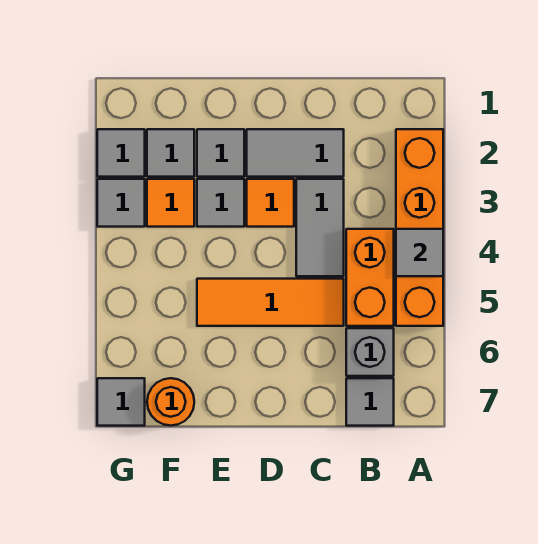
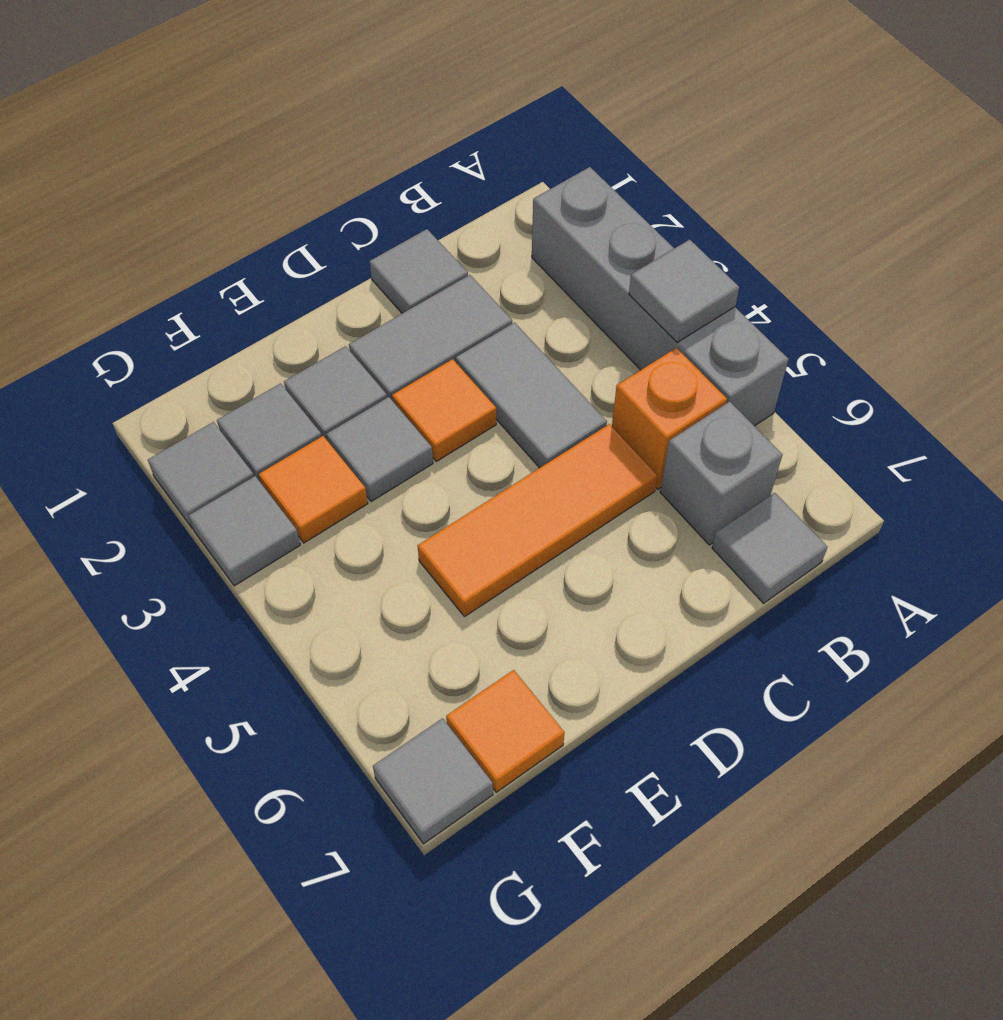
orange 1x4 brick [396,129,443,326] -> grey 1x4 brick [532,167,789,426]
orange 1x2 brick [346,229,394,326] -> orange 1x1 brick [612,348,727,489]
none -> grey 1x1 tile [370,229,468,313]
orange 1x1 round brick [147,378,194,426] -> orange 1x1 tile [446,670,565,792]

